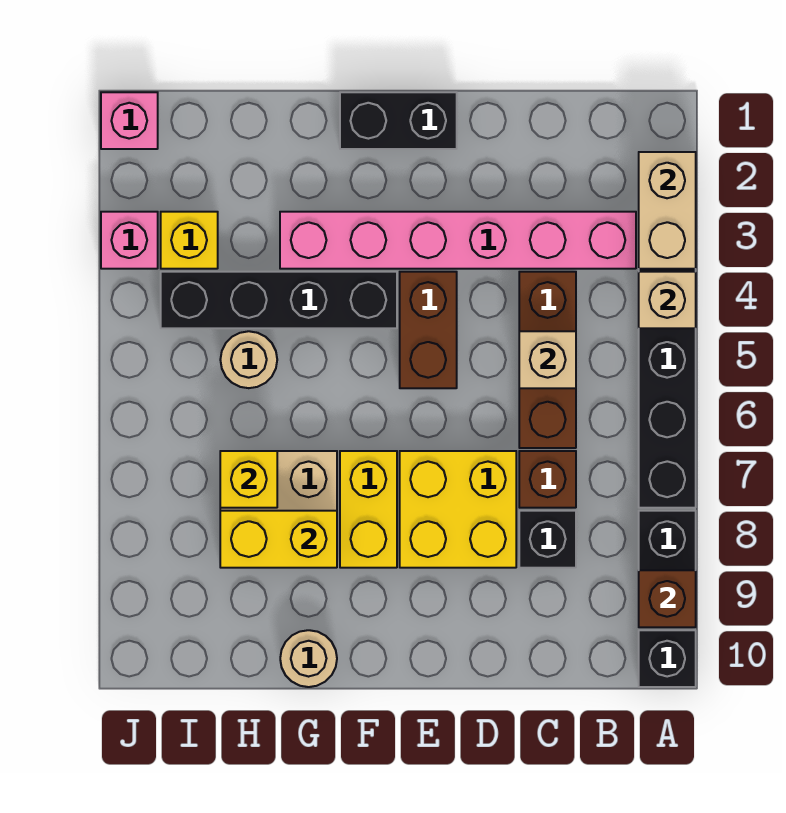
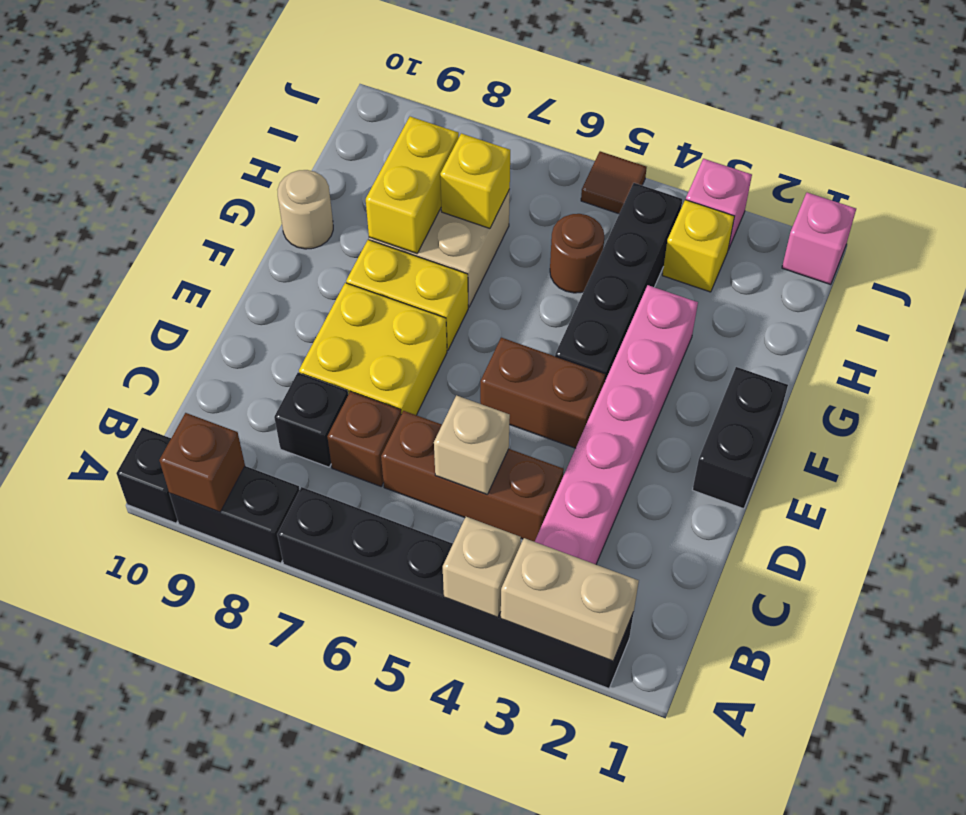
tan 1x1 round brick [220,331,277,388] -> brown 1x1 round brick [550,214,604,293]
none -> brown 1x1 tile [581,151,647,214]

